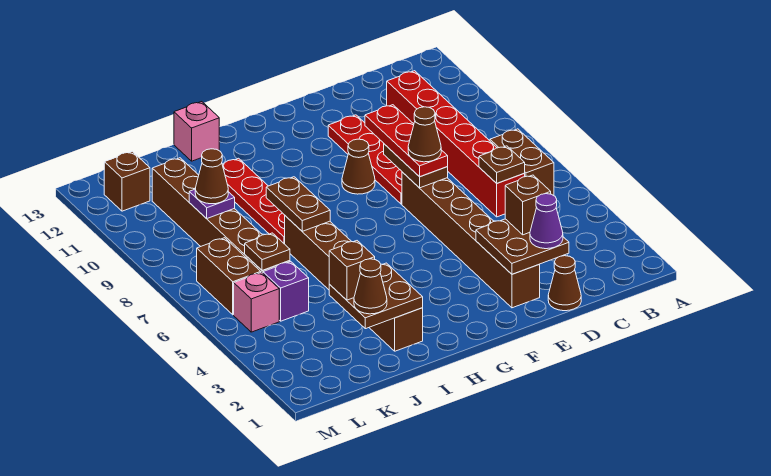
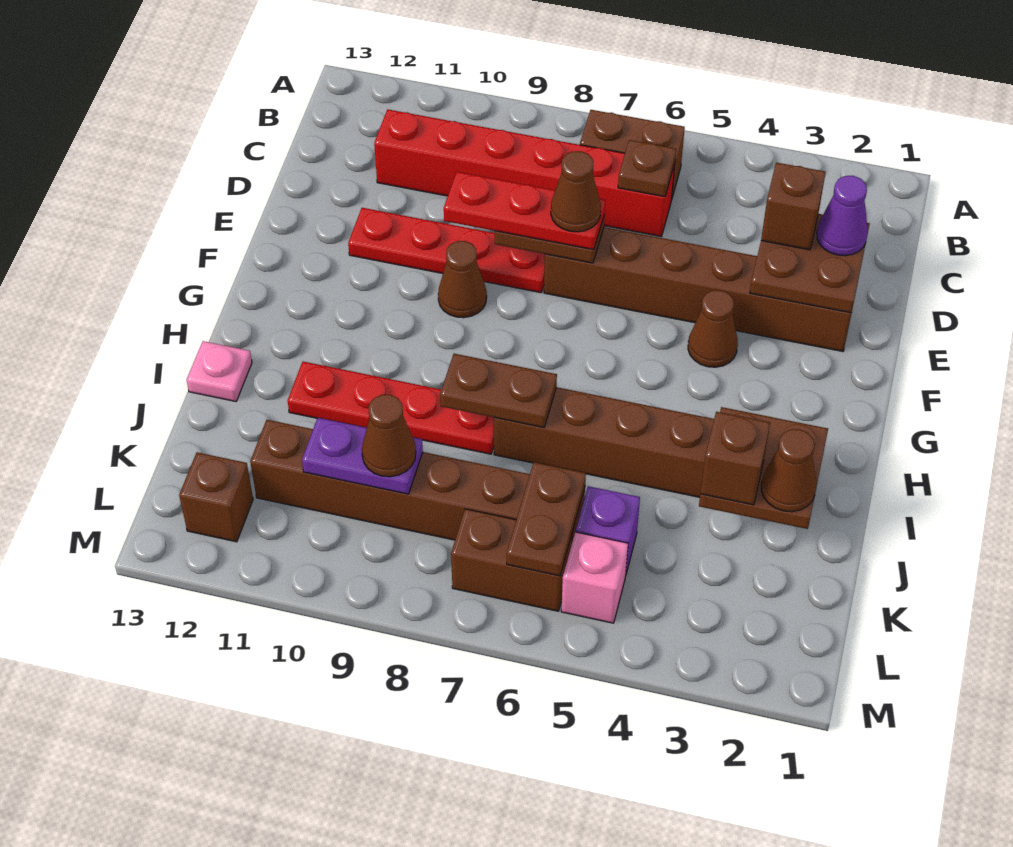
brown 1x1 cone [548,256,581,311] -> brown 1x1 cone moved to [688,290,738,367]
pink 1x1 brick [174,102,219,161] -> pink 1x1 plate [187,341,252,402]
brown 1x1 plate [245,233,290,271] -> brown 1x2 plate [507,462,586,576]
purple 1x1 plate [189,189,235,218] -> purple 1x2 plate [302,418,423,494]

